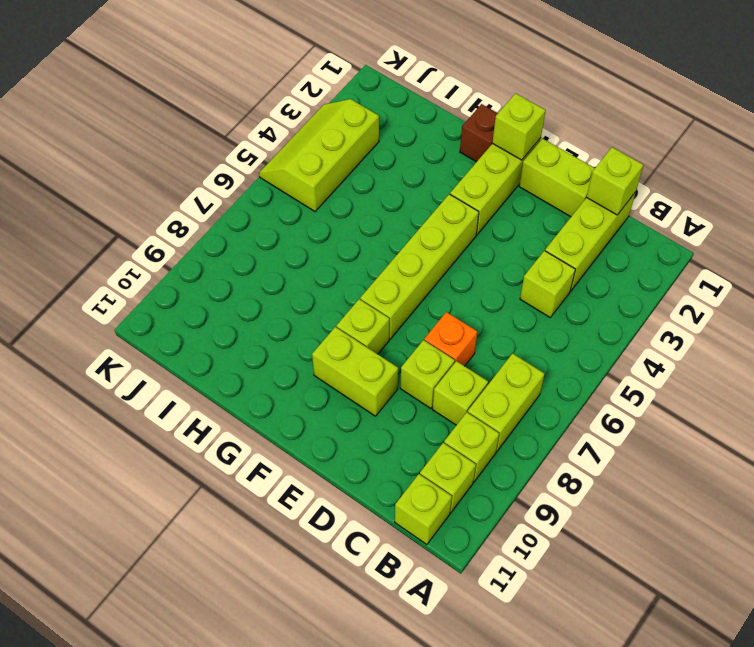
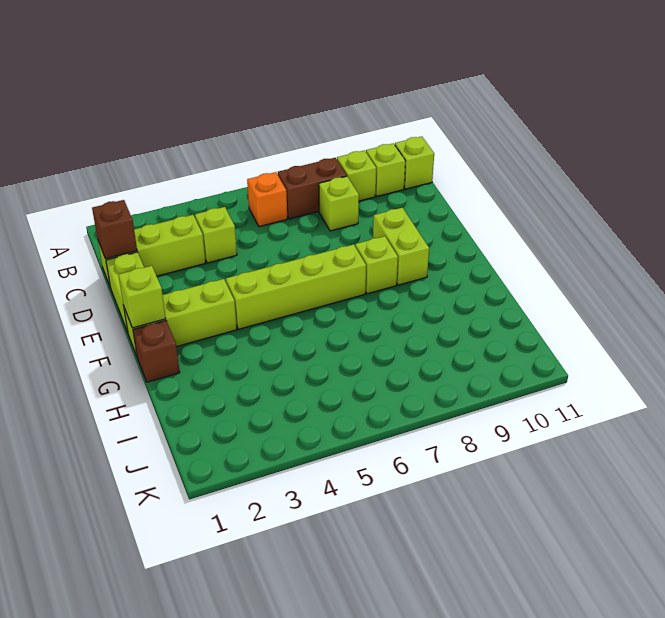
lime 1x2 brick [468,354,545,452] -> brown 1x2 brick [278,158,347,219]
lime 1x1 brick [587,147,643,215] -> brown 1x1 brick [92,200,137,259]
orange 1x1 brick [424,312,477,366] -> orange 1x1 brick moved to [247,172,287,227]
lime 1x1 brick [400,340,455,408] -> none
lime 2x3 slope [259,99,379,211] -> none

